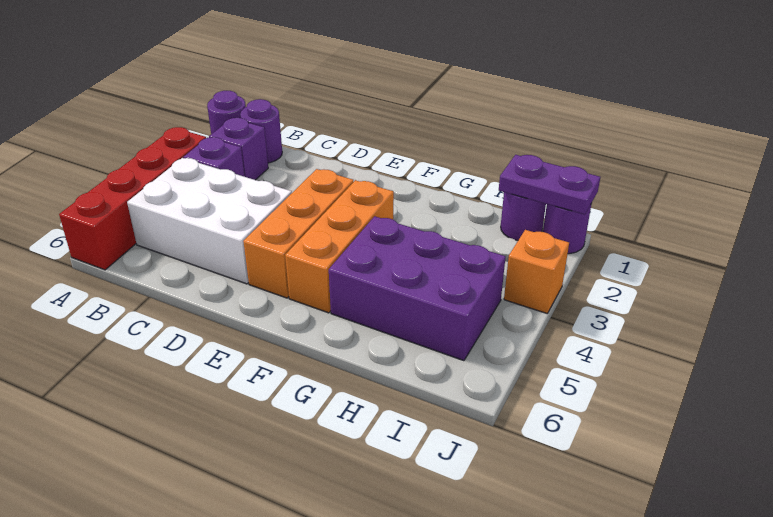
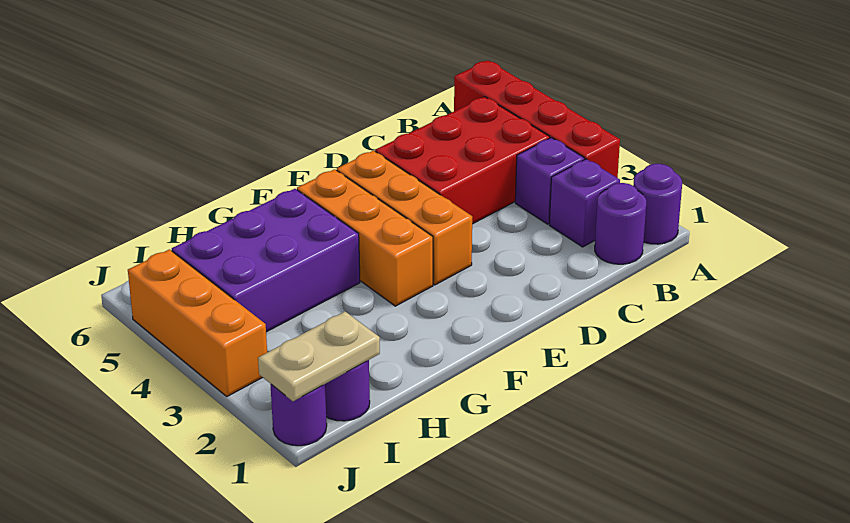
white 2x3 brick [127,158,292,284] -> red 2x3 brick [375,97,550,224]
purple 1x2 plate [499,155,600,214] -> tan 1x2 plate [258,312,380,401]
orange 1x1 brick [504,230,569,313] -> orange 1x3 brick [128,249,267,396]

